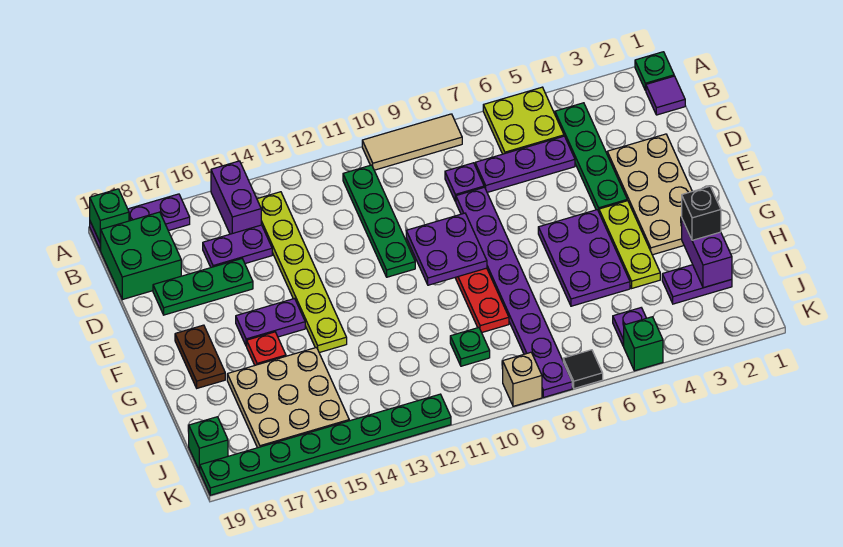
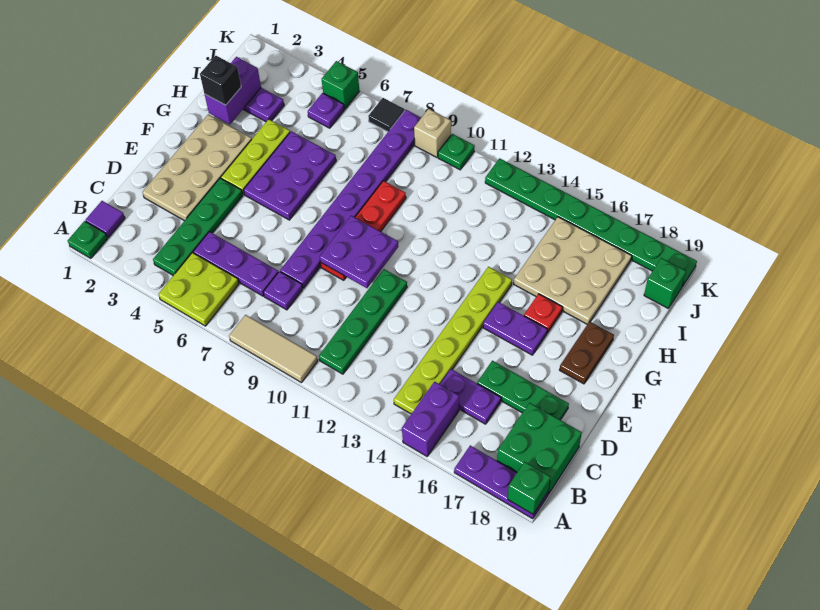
green 1x1 plate [450,328,490,366] -> green 1x1 plate moved to [438,134,475,170]

